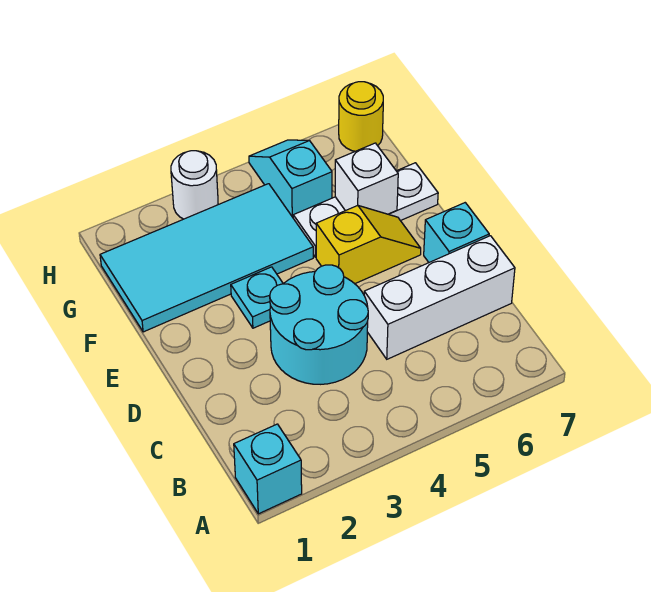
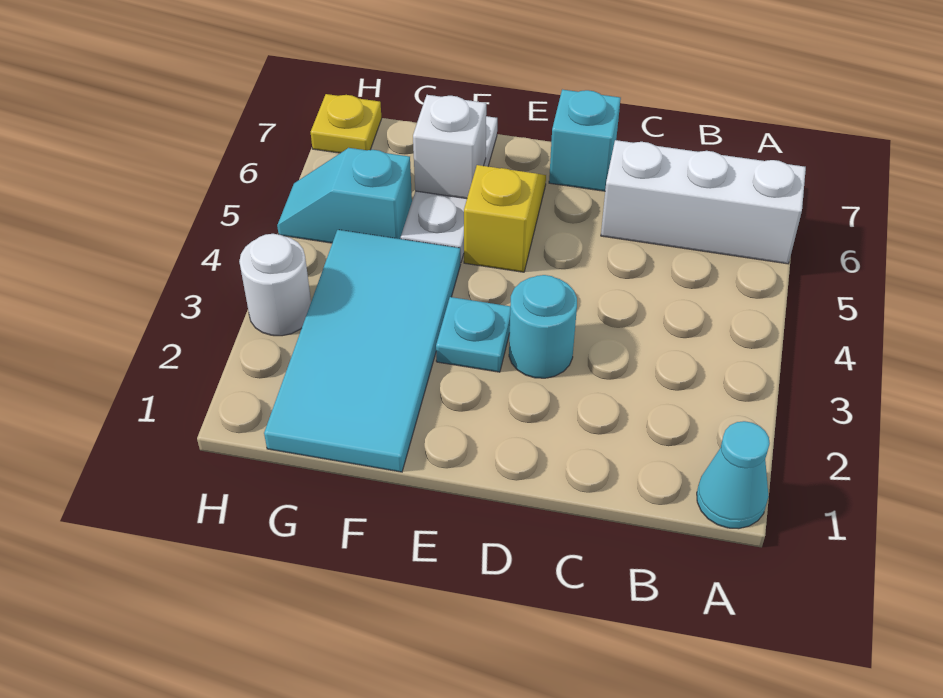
cyan 1x1 brick [234,424,302,514] -> cyan 1x1 cone [697,421,770,529]
cyan 2x2 round brick [270,265,368,384] -> cyan 1x1 round brick [509,275,577,378]
white 1x3 brick [364,236,515,359] -> white 1x3 brick turned to [601,140,806,264]
yellow 1x1 round brick [339,82,383,151] -> yellow 1x1 plate [311,94,382,153]

